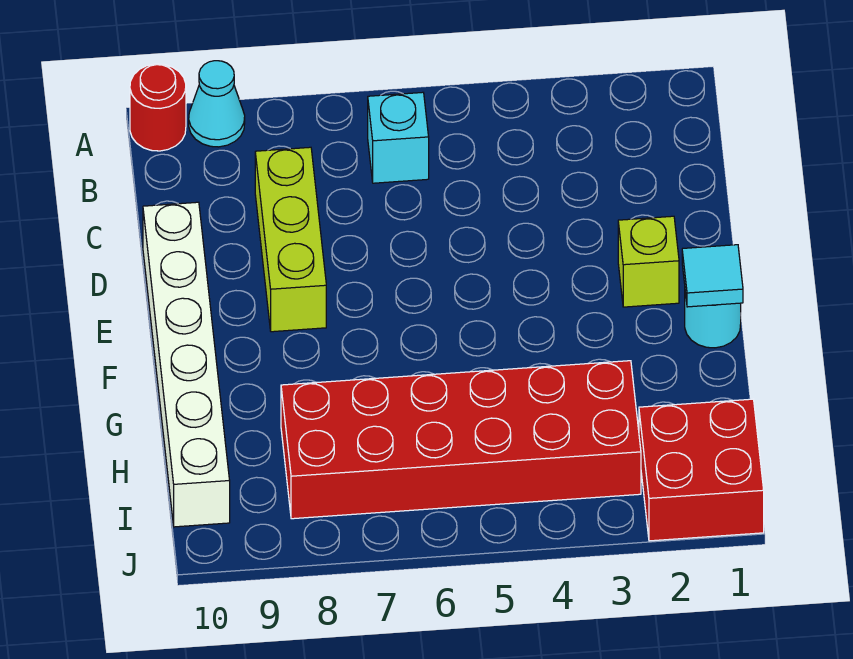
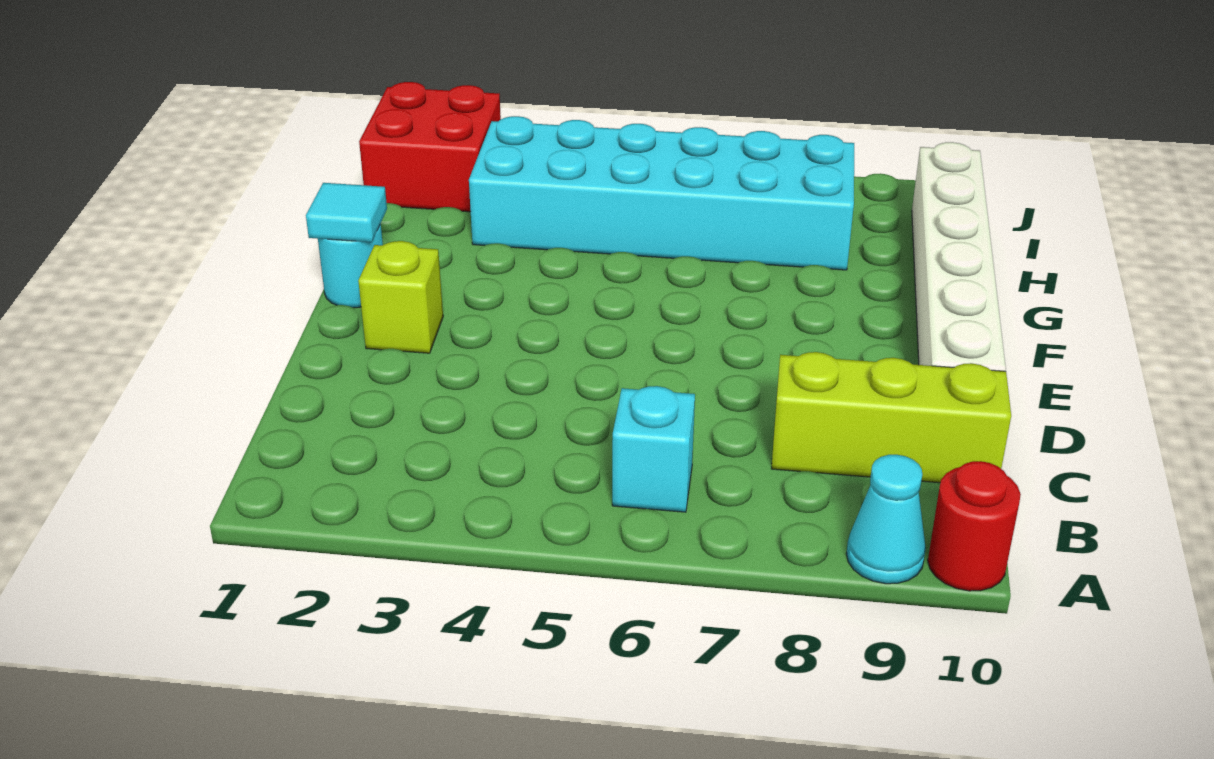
lime 1x3 brick [255,147,326,332] -> lime 1x3 brick turned to [771,352,1011,483]
red 2x6 brick [281,361,641,519] -> cyan 2x6 brick [469,116,854,270]

